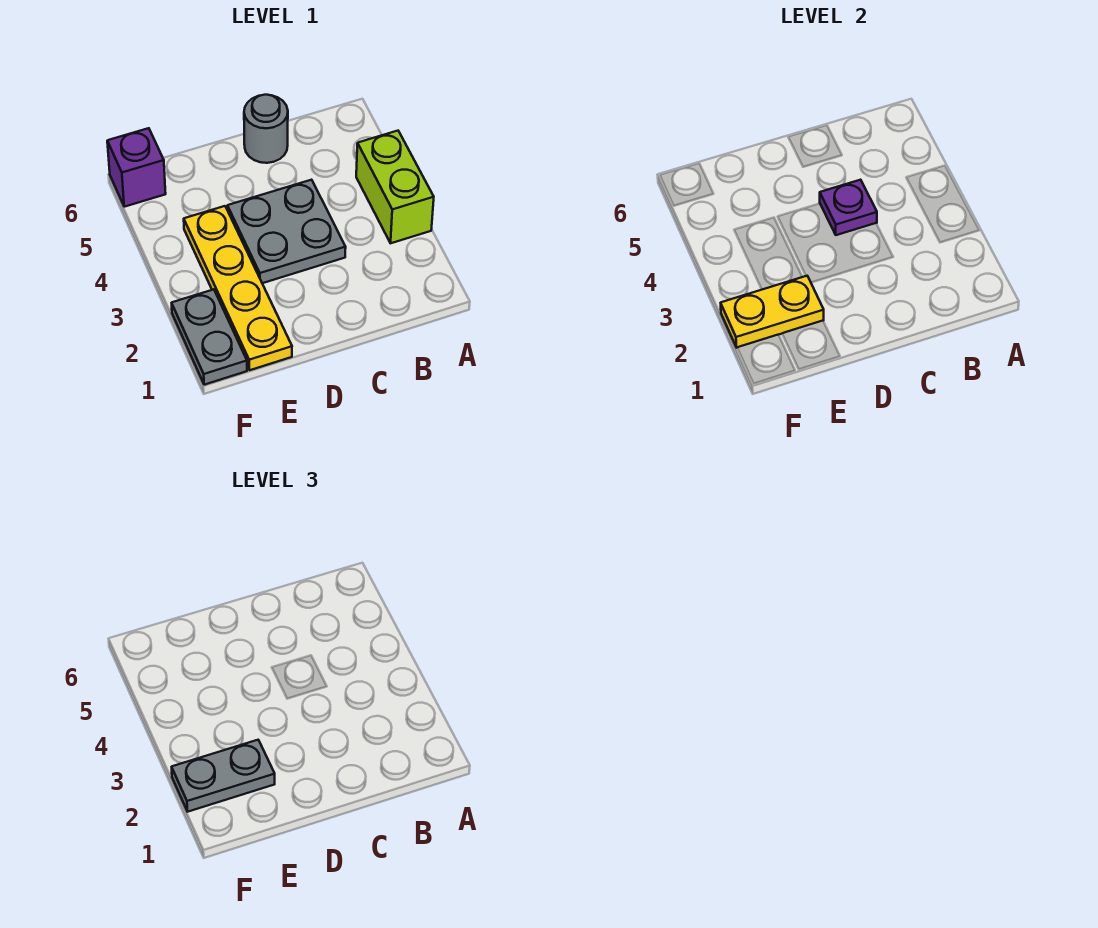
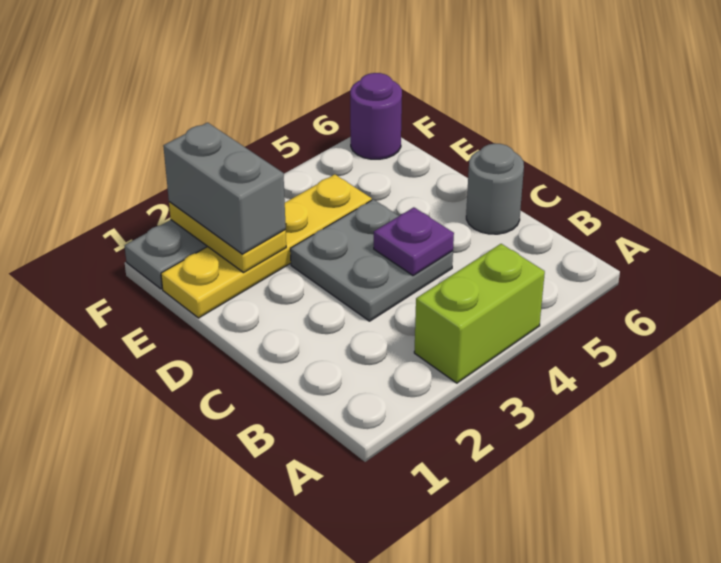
grey 1x2 plate [172,740,275,812] -> grey 1x2 brick [163,123,286,254]
purple 1x1 brick [107,128,166,207] -> purple 1x1 round brick [350,73,402,159]

